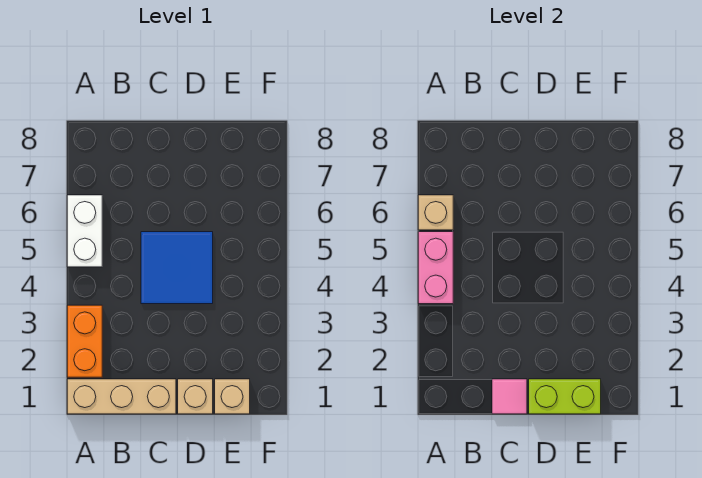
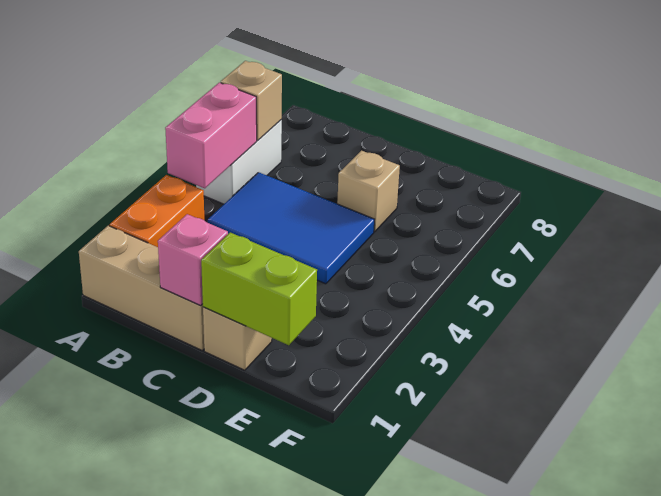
pink 1x1 tile [492,379,527,414] -> pink 1x1 brick [158,214,228,305]
blue 2x2 tile [141,232,213,304] -> blue 2x3 tile [208,172,374,284]
tan 1x1 brick [215,379,250,414] -> tan 1x1 brick moved to [337,151,400,232]

